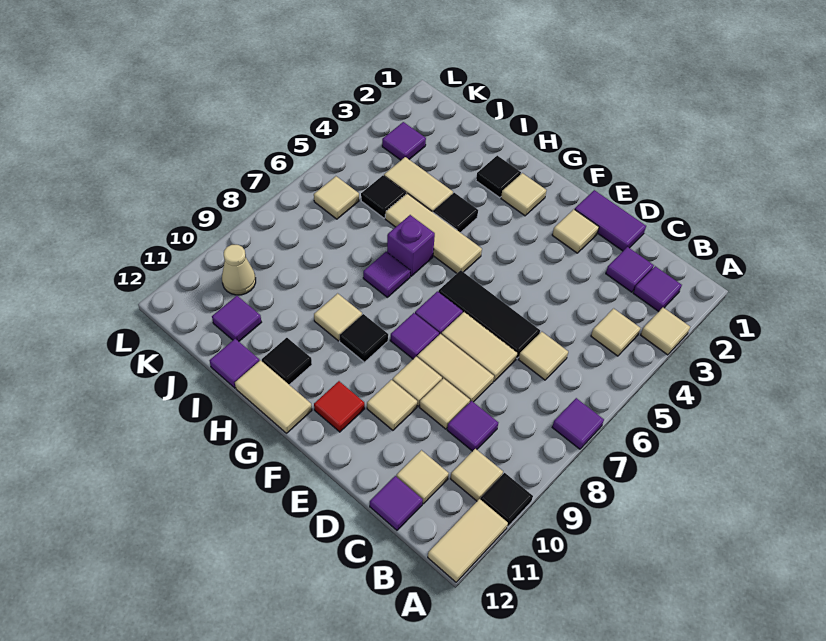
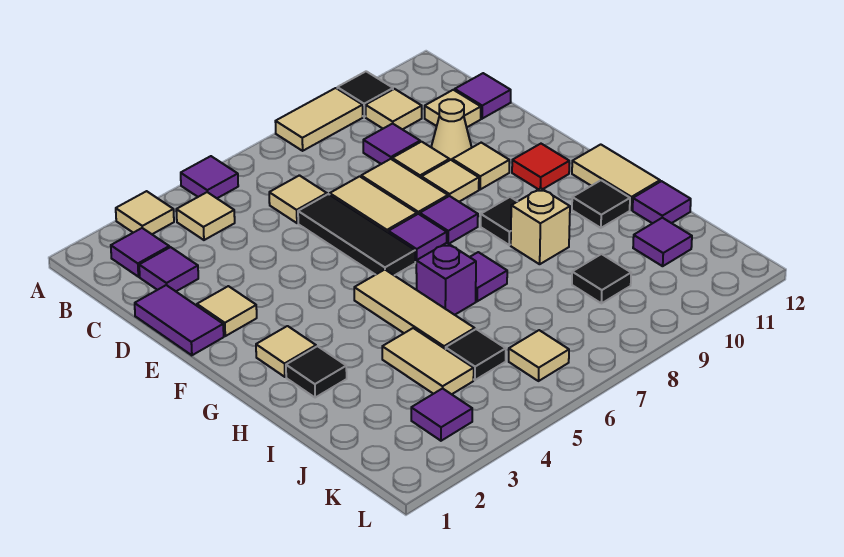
purple 1x1 tile [552,398,604,449] -> purple 1x1 tile moved to [181,156,238,198]
tan 1x2 tile [428,499,508,582] -> tan 1x2 tile moved to [275,88,363,151]
black 1x1 tile [433,193,478,233] -> black 1x1 tile moved to [572,254,631,303]
tan 1x1 tile [314,293,362,341] -> tan 1x1 brick [511,188,570,264]
tan 1x1 cone [222,245,256,295] -> tan 1x1 cone moved to [432,99,471,160]

